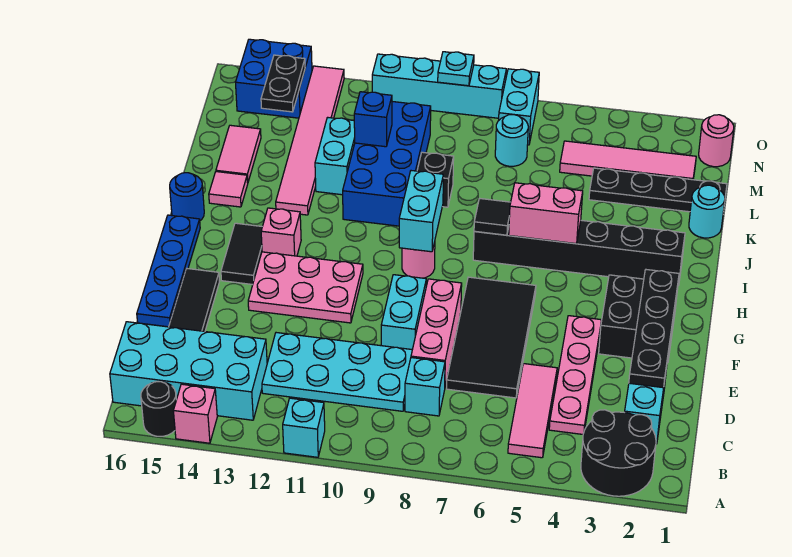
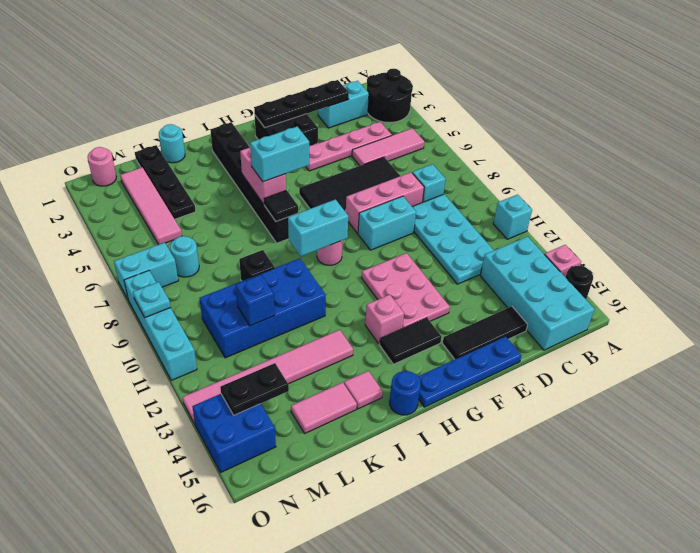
cyan 1x2 brick [315,117,355,195] -> cyan 1x2 brick moved to [250,127,309,182]

